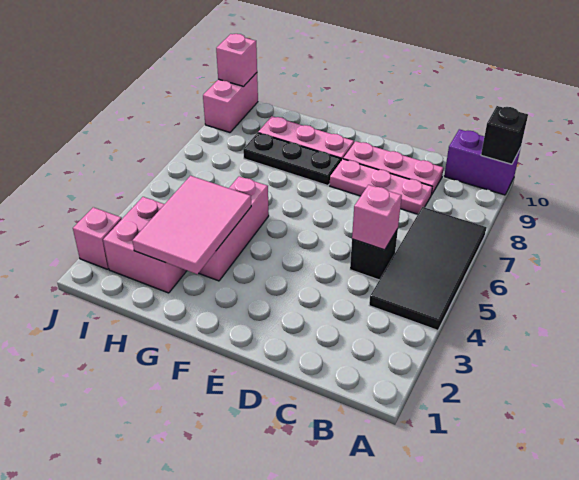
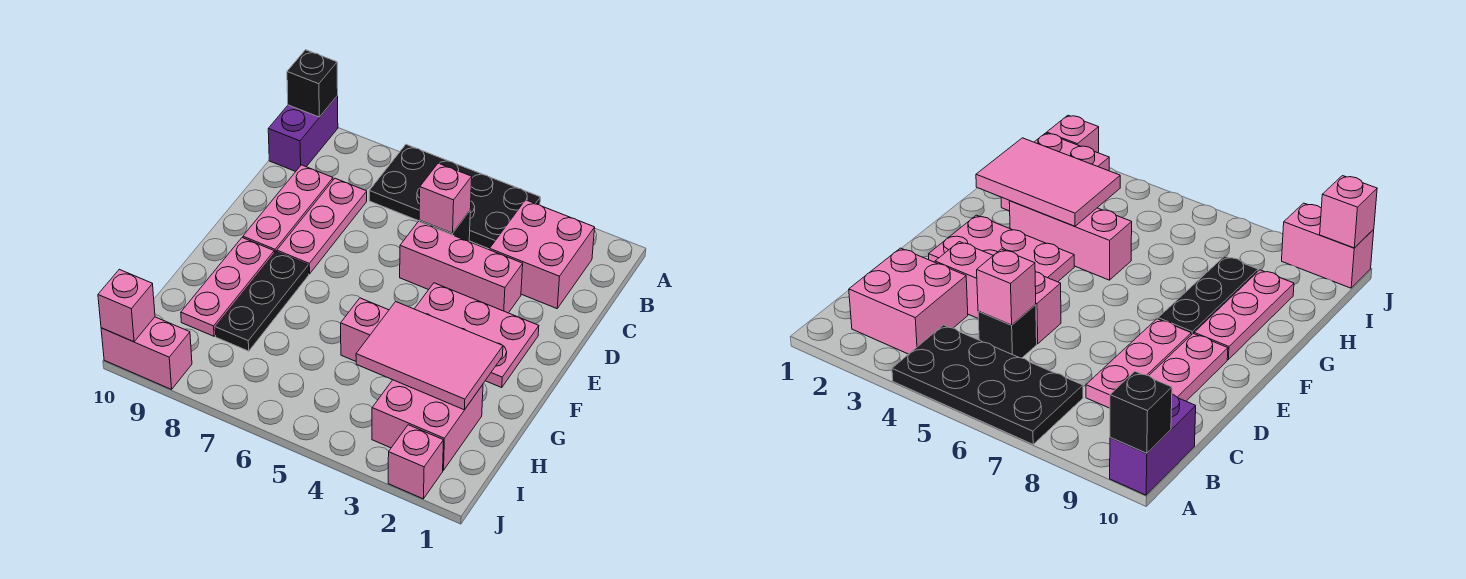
black 2x4 tile [369,207,486,330] -> black 2x4 plate [369,145,540,249]
none -> pink 2x2 brick [490,200,595,309]
none -> pink 1x3 brick [400,222,523,313]
none -> pink 2x3 plate [415,283,539,388]

